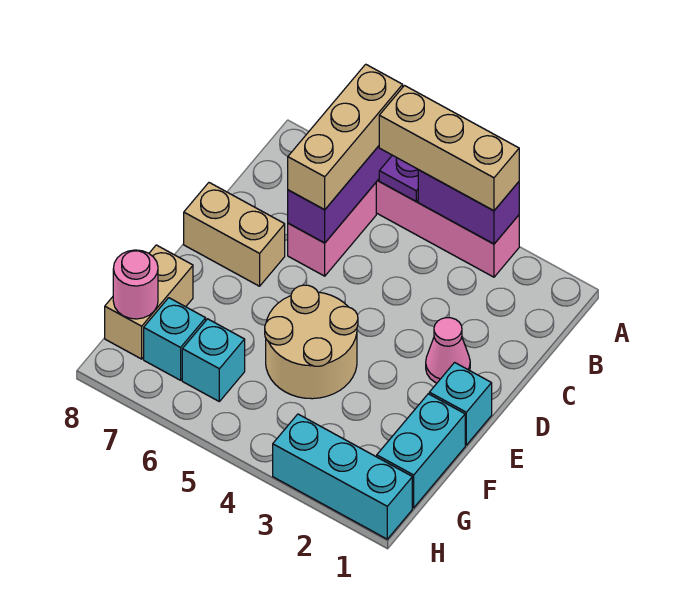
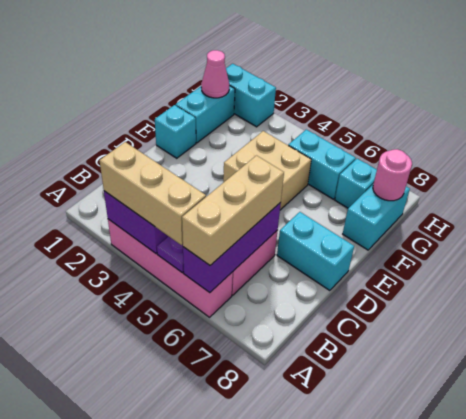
pink 1x1 cone [426,318,470,383] -> pink 1x1 cone moved to [201,50,229,98]
tan 1x2 brick [184,183,285,286] -> cyan 1x2 brick [277,212,354,291]
tan 2x2 round brick [265,285,358,399] -> tan 2x2 brick [223,131,311,210]
tan 1x2 brick [105,245,193,359] -> cyan 1x2 brick [343,185,410,250]
cyan 1x1 brick [182,319,245,401] -> cyan 1x2 brick [288,129,356,199]
cyan 1x3 brick [273,414,412,539] -> cyan 1x2 brick [226,64,276,127]

